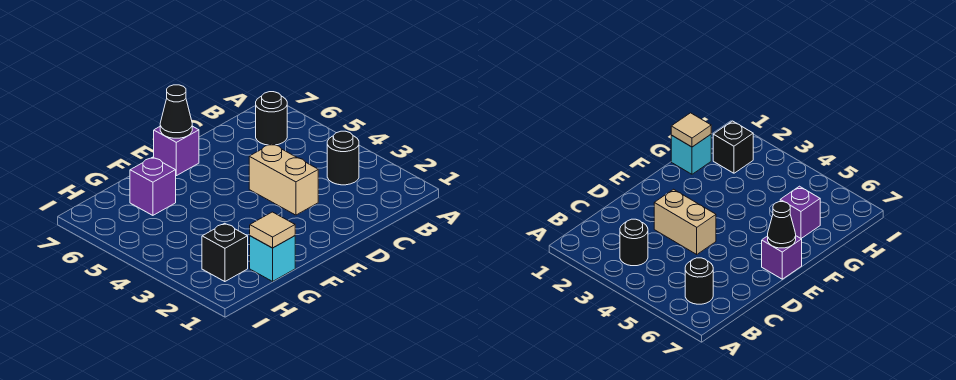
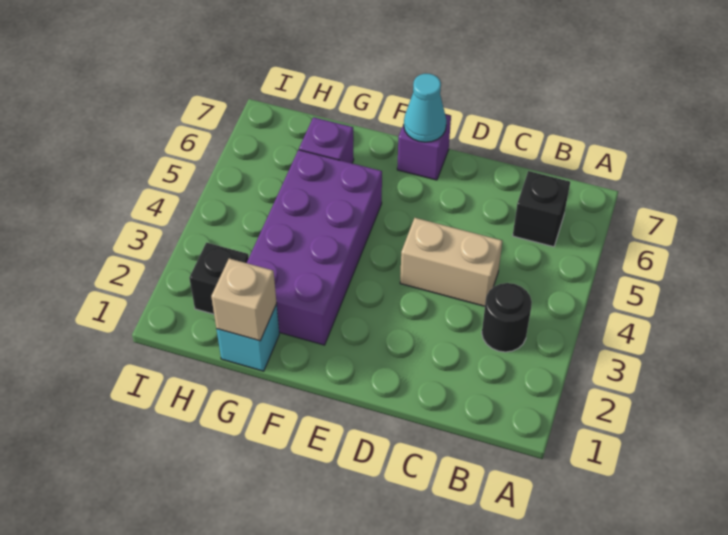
black 1x1 round brick [256,92,287,145] -> black 1x1 brick [513,171,570,247]
tan 1x2 brick [249,144,318,215] -> tan 1x2 brick turned to [400,218,502,306]
black 1x1 cone [160,85,192,138] -> cyan 1x1 cone [404,74,447,142]
none -> purple 2x4 brick [247,150,382,345]
tan 1x1 tile [250,212,295,248] -> tan 1x1 brick [211,259,277,341]

